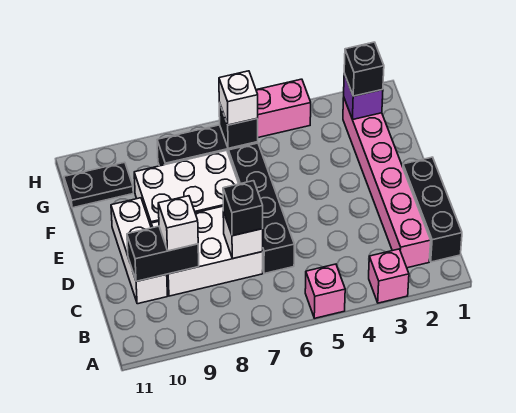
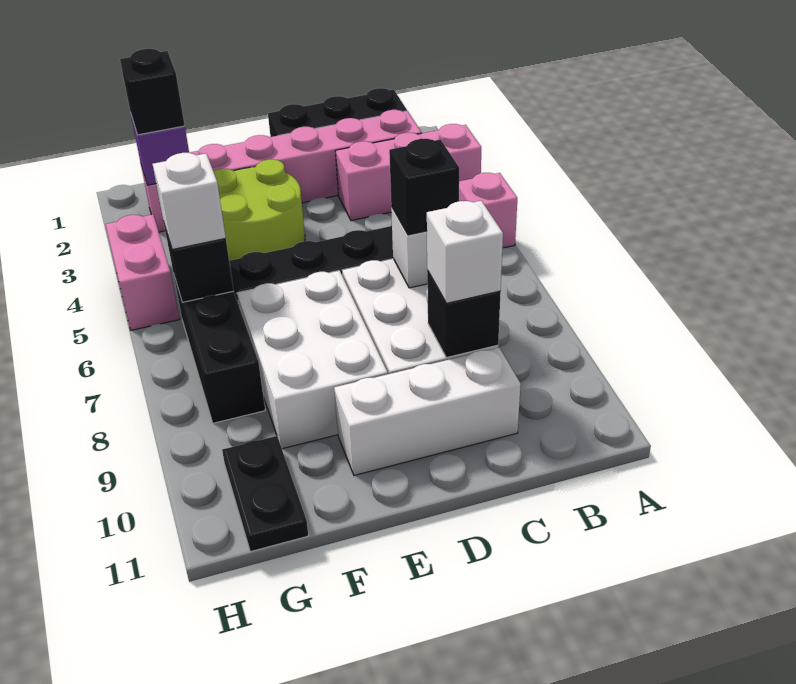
pink 1x1 brick [369,249,409,303] -> pink 1x3 brick [335,124,481,221]
black 1x2 brick [127,226,199,281] -> black 1x1 brick [427,271,501,358]
none -> lime 2x2 round brick [213,159,305,260]

